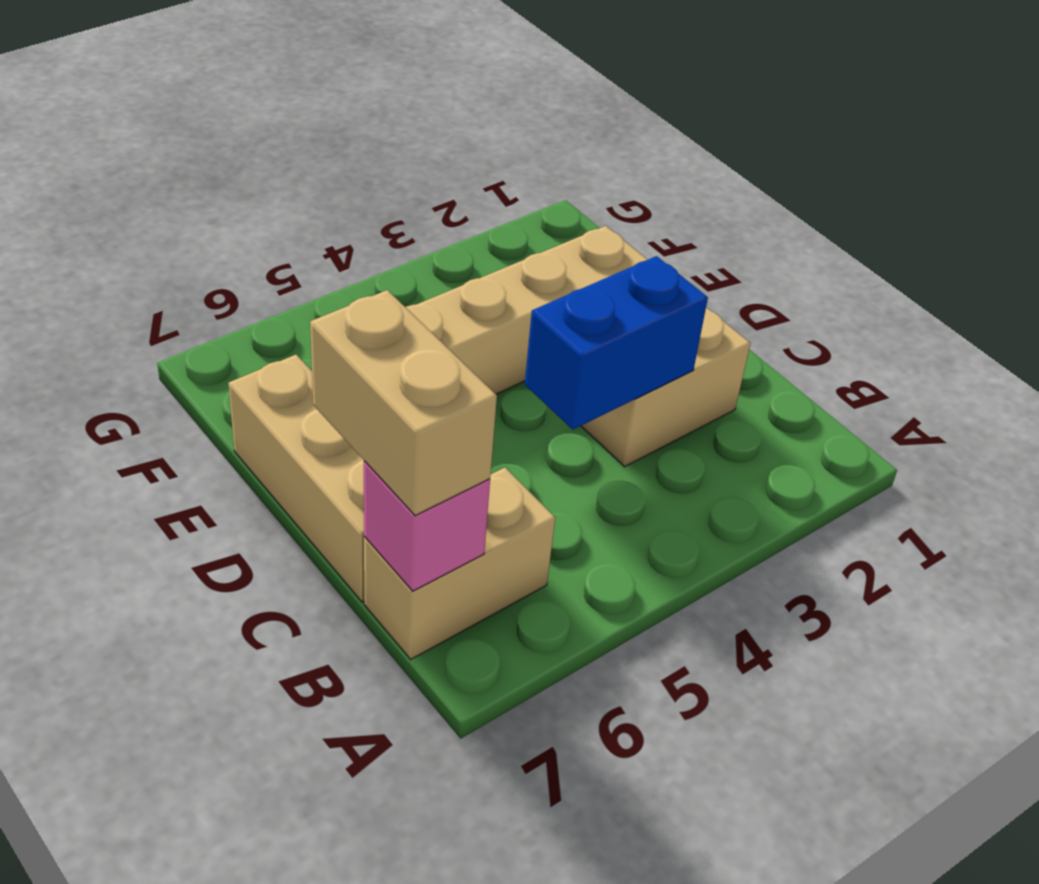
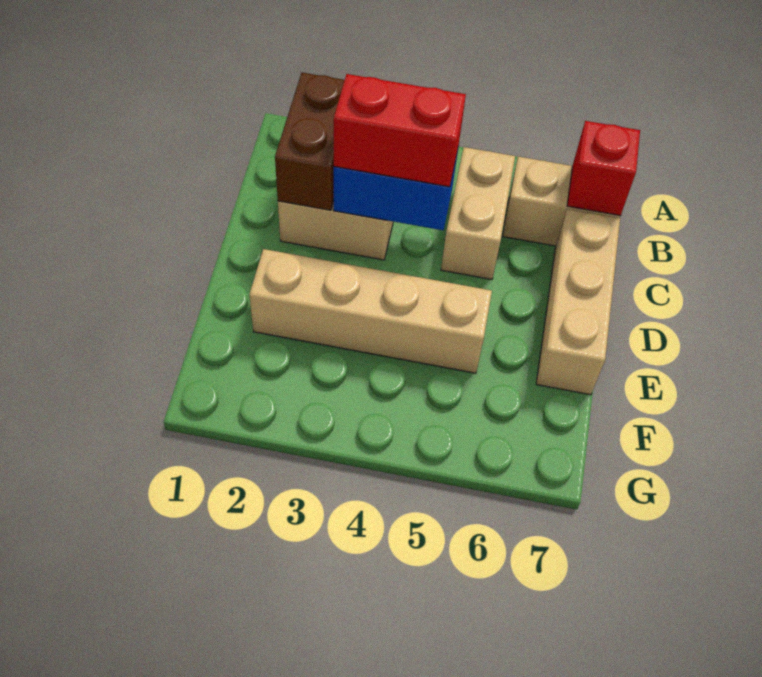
none -> brown 1x2 brick [275,73,344,210]
pink 1x1 brick [364,461,490,591] -> red 1x1 brick [567,121,640,216]
tan 1x2 brick [310,290,497,516] -> tan 1x2 brick moved to [441,147,515,279]
none -> red 1x2 brick [334,74,466,187]

